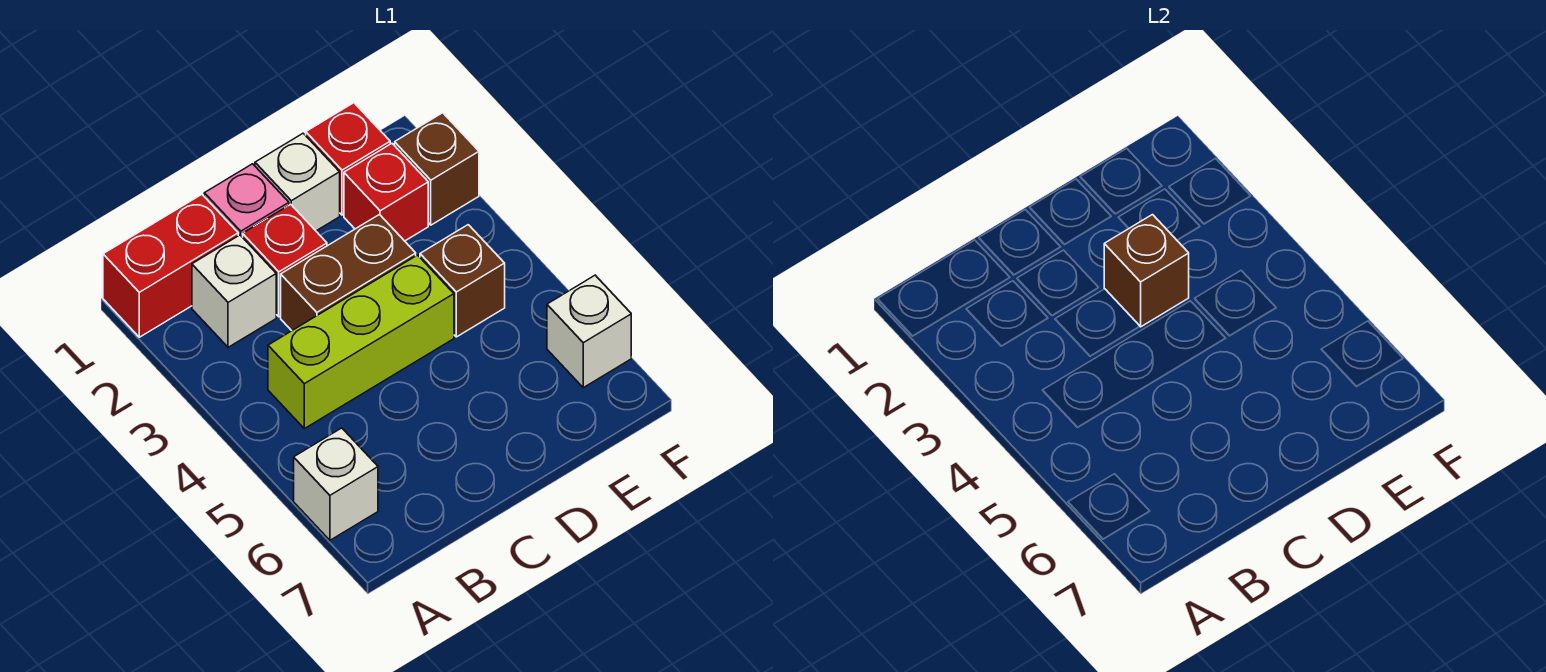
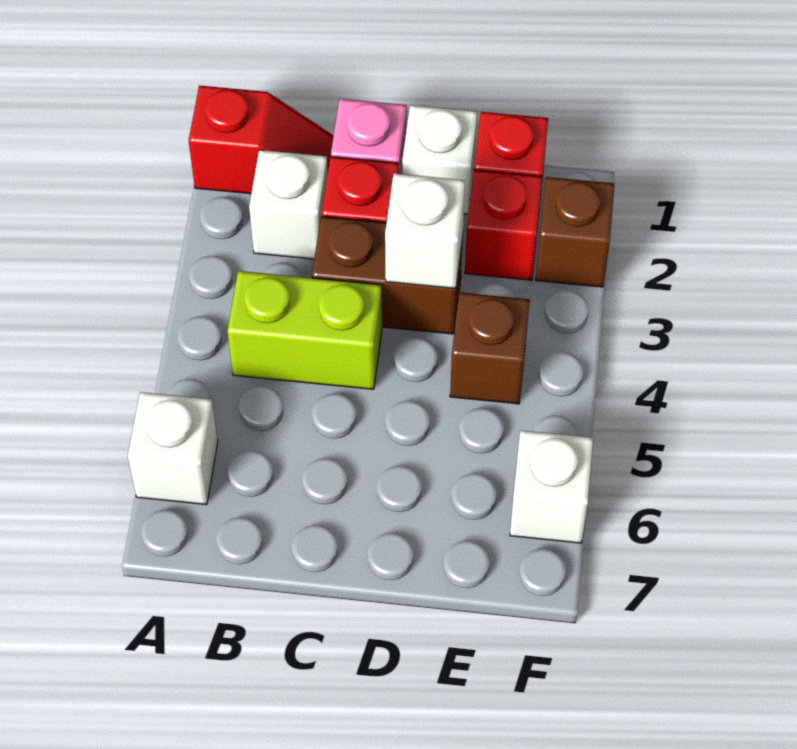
red 1x2 brick [103,194,238,337] -> red 1x2 slope [189,86,334,194]
lime 1x3 brick [268,255,454,429] -> lime 1x2 brick [227,271,382,389]
brown 1x1 brick [1104,215,1189,327] -> white 1x1 brick [385,173,465,289]

